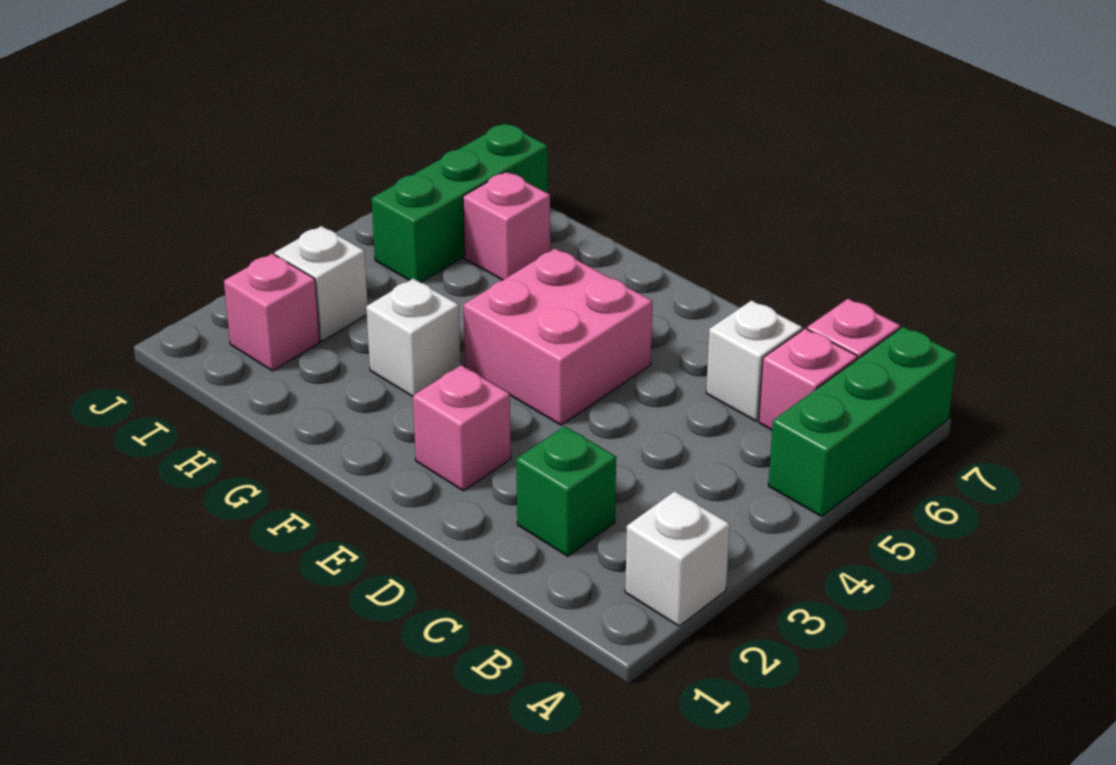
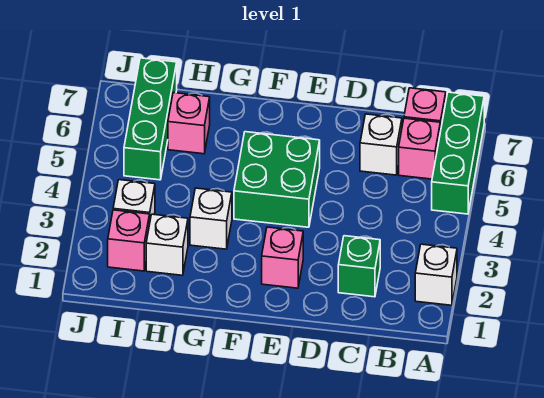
pink 2x2 brick [463,248,652,425] -> green 2x2 brick [234,132,320,227]
none -> white 1x1 brick [146,214,188,275]

